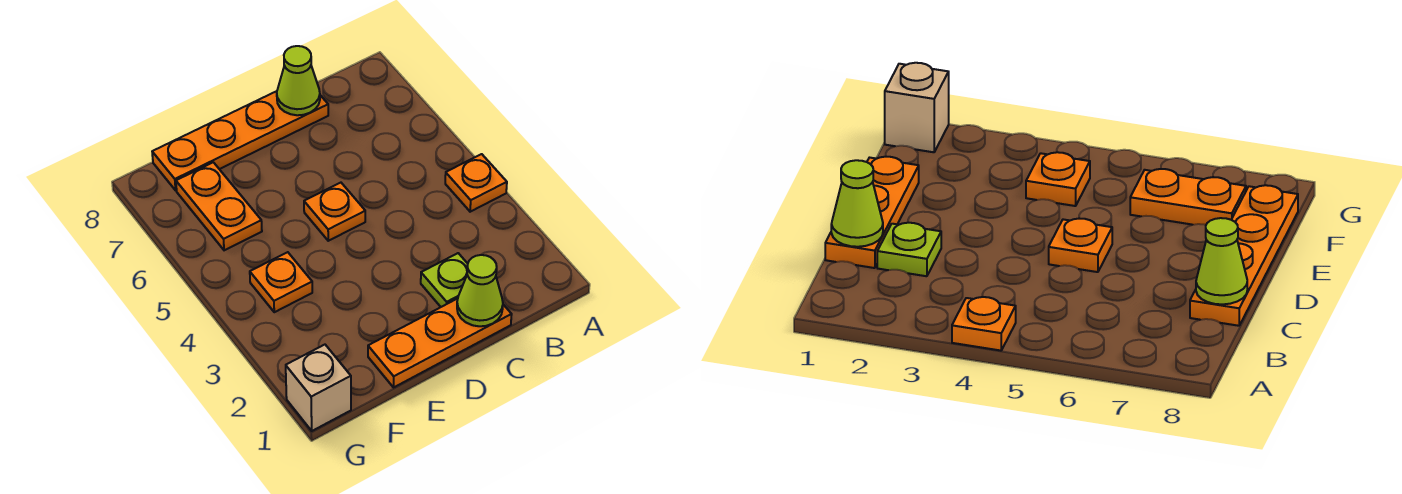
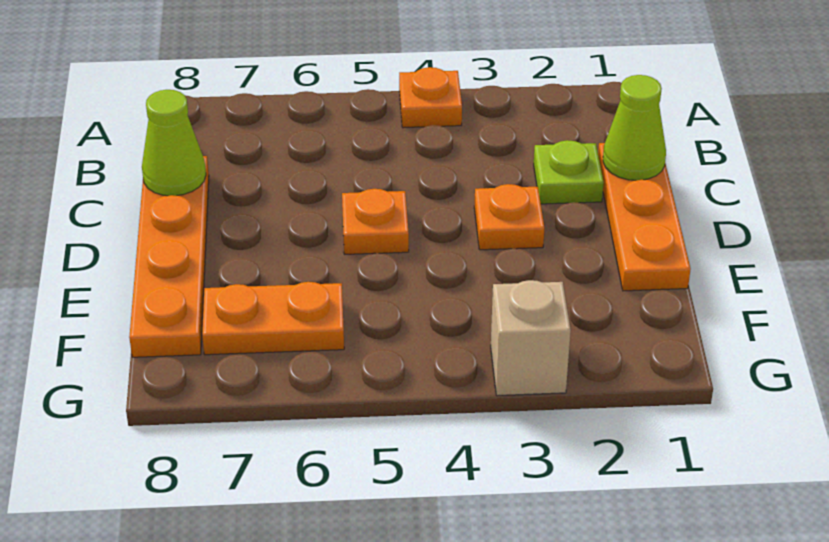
orange 1x1 plate [250,252,312,312] -> orange 1x1 plate moved to [474,184,544,250]
tan 1x1 brick [286,345,351,431] -> tan 1x1 brick moved to [491,280,571,396]

